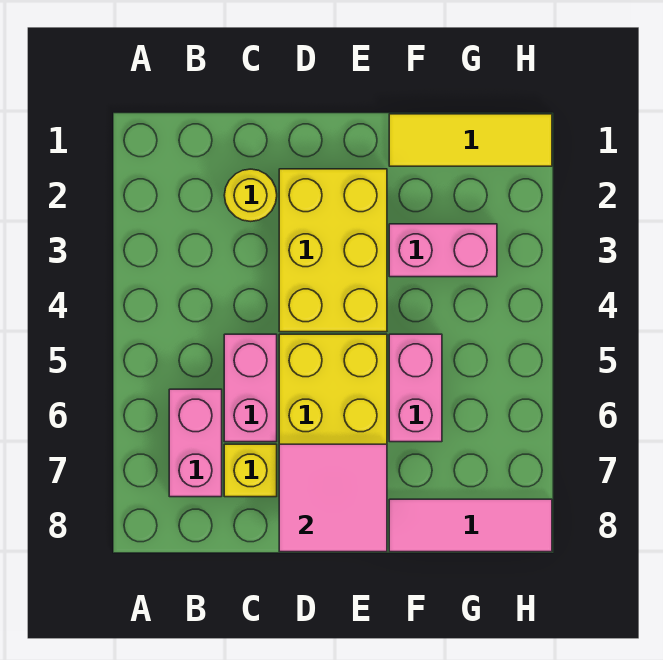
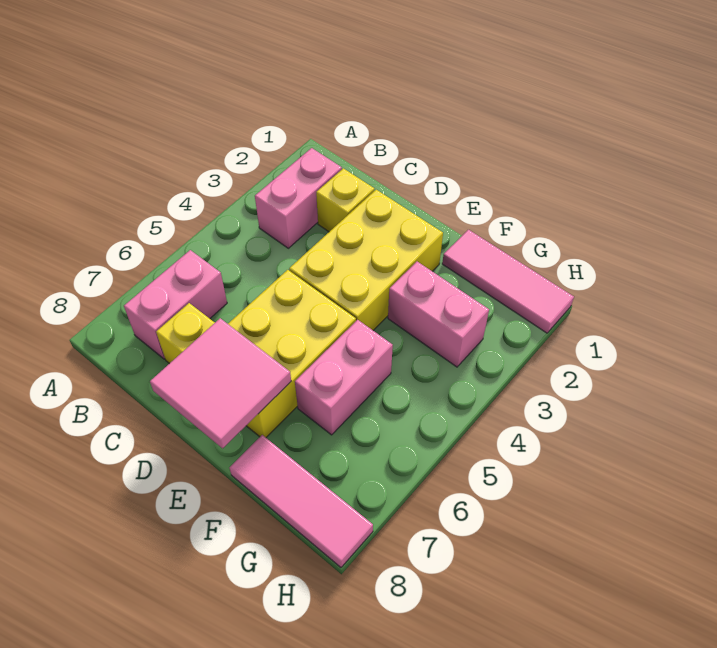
yellow 1x1 round brick [224,169,277,221] -> yellow 1x1 brick [316,168,374,232]
pink 1x2 brick [224,334,277,442] -> pink 1x2 brick moved to [255,148,342,248]
yellow 1x3 tile [389,114,552,166] -> pink 1x3 tile [442,230,574,333]

